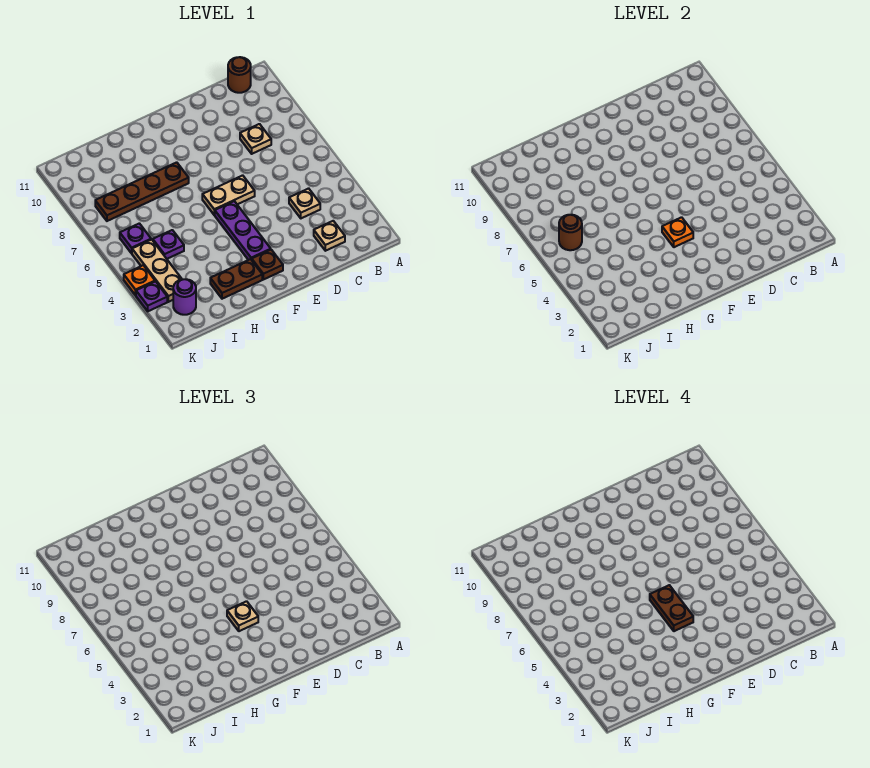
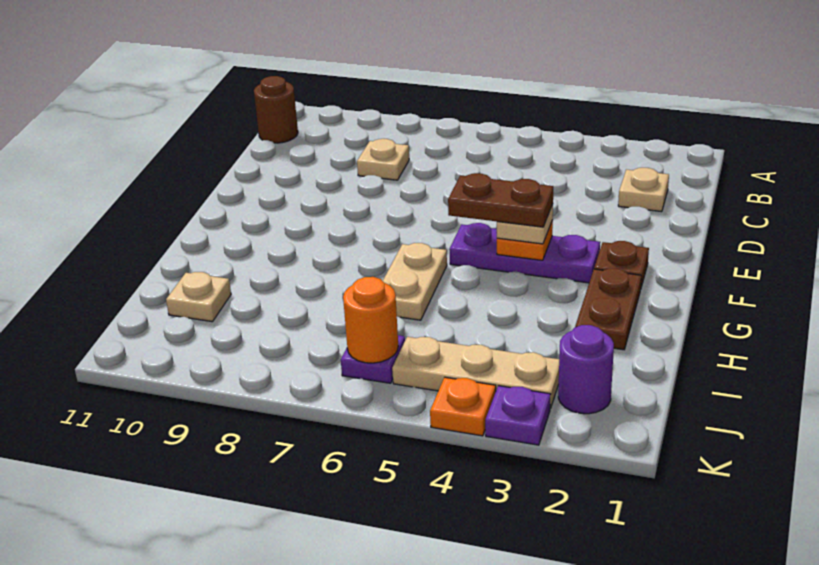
tan 1x1 plate [289,188,320,218] -> tan 1x1 plate moved to [166,272,231,322]
tan 1x2 plate [202,175,255,215] -> tan 1x2 plate moved to [383,243,447,320]
brown 1x4 plate [95,162,189,221] -> none
purple 1x1 plate [153,230,184,259] -> none
brown 1x1 round brick [559,215,582,250] -> orange 1x1 round brick [343,277,398,363]

